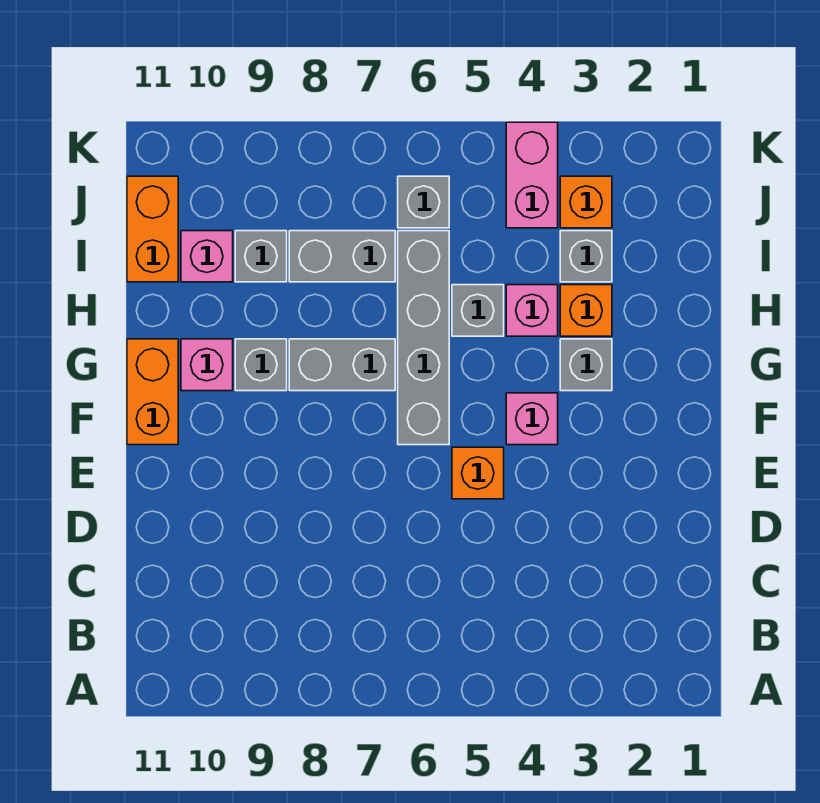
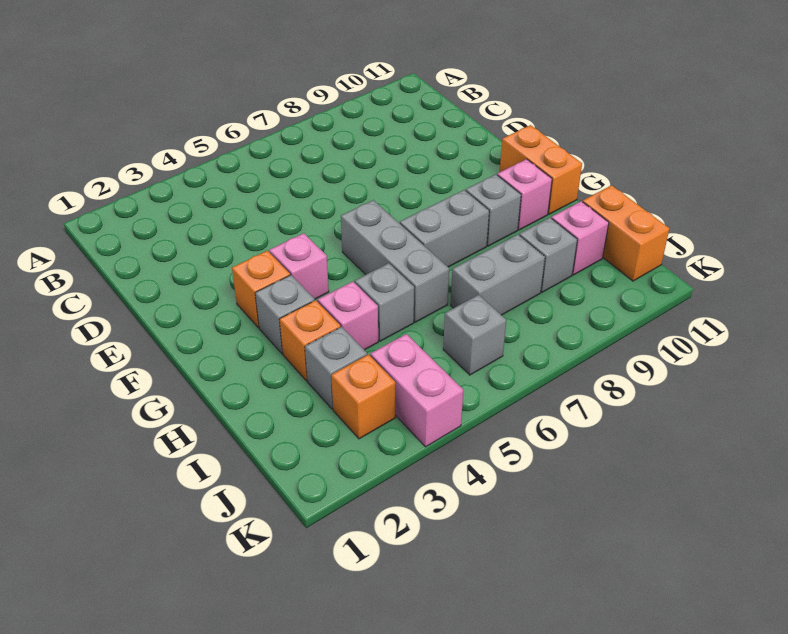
orange 1x1 brick [452,447,504,499] -> orange 1x1 brick moved to [232,251,290,328]
grey 1x4 brick [398,231,449,445] -> grey 1x3 brick [341,200,449,322]

